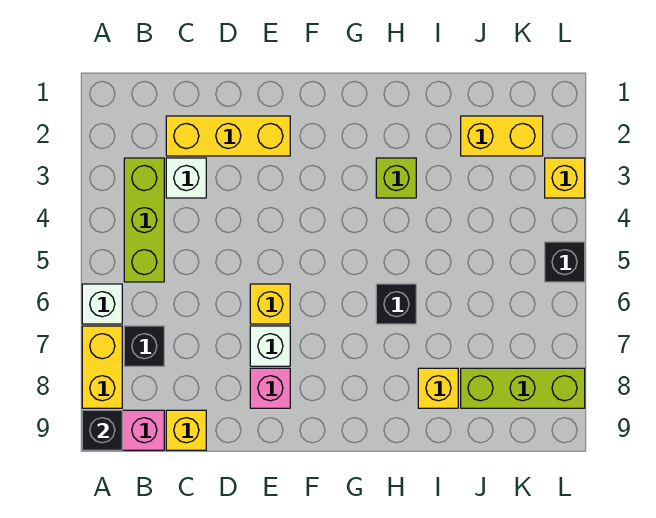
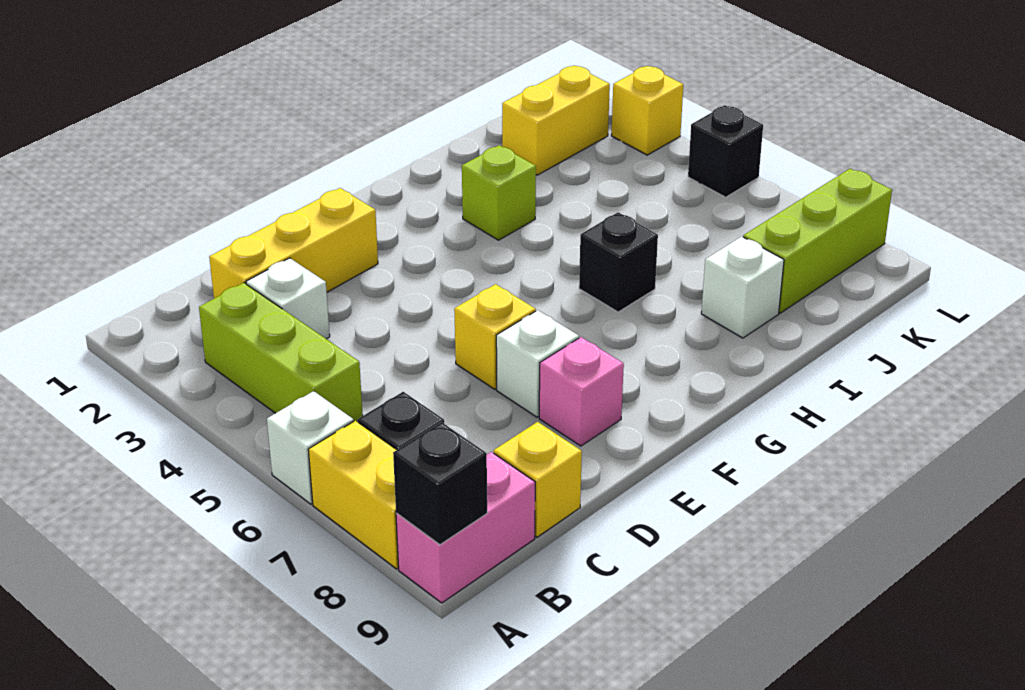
yellow 1x1 brick [418,368,458,408] -> white 1x1 brick [701,236,784,338]

